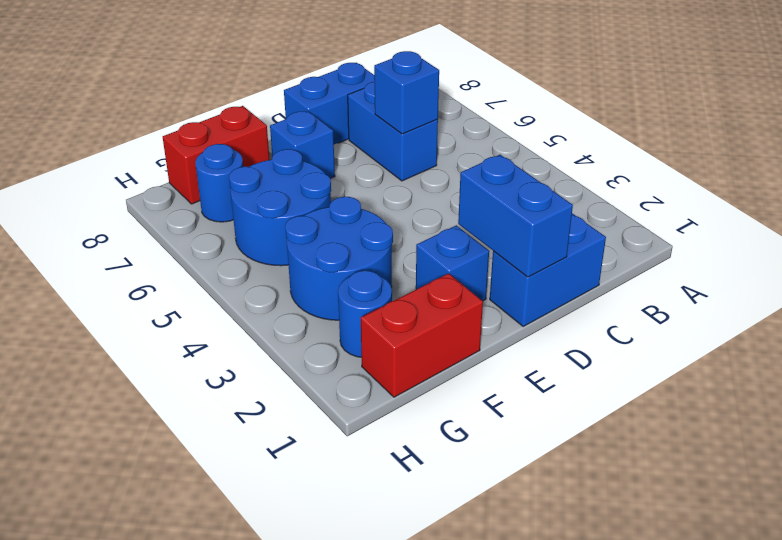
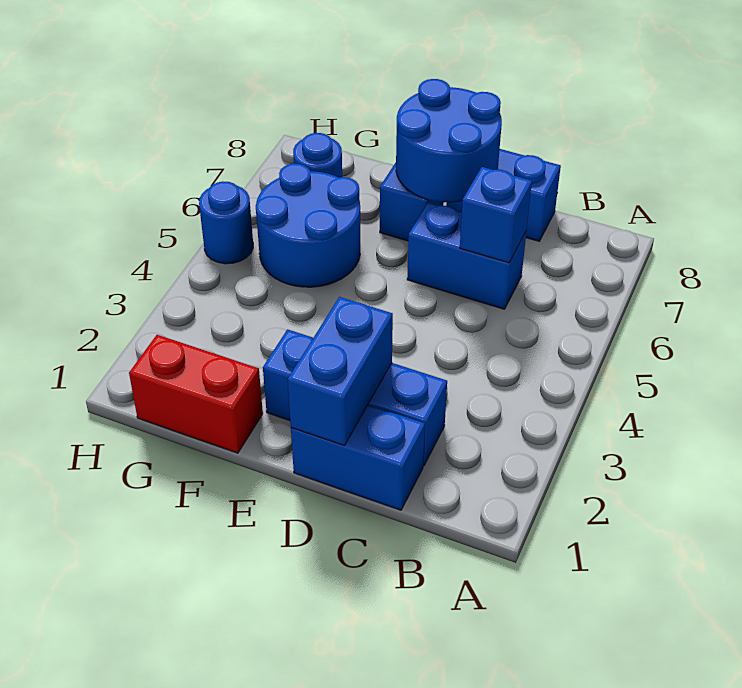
blue 1x2 brick [348,82,438,181] -> blue 1x2 brick turned to [407,202,526,309]
blue 1x1 brick [416,225,489,301] -> blue 1x3 brick [263,329,447,466]
blue 2x2 round brick [285,197,393,320] -> blue 2x2 round brick moved to [396,79,502,203]
red 1x2 brick [163,106,270,204] -> none
blue 1x1 round brick [338,271,392,357] -> blue 1x1 round brick moved to [199,182,253,264]

